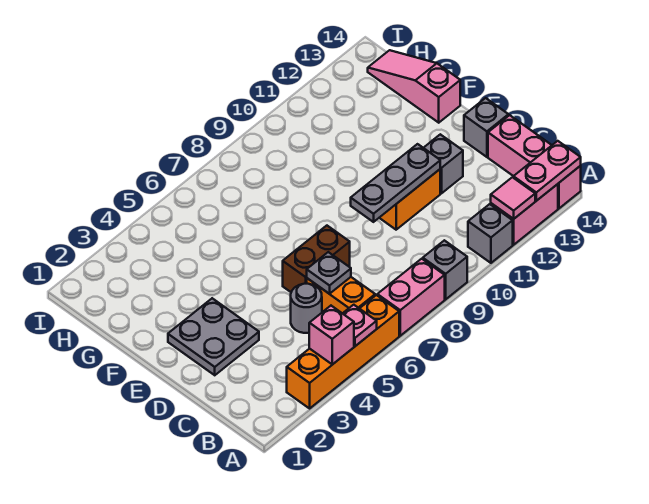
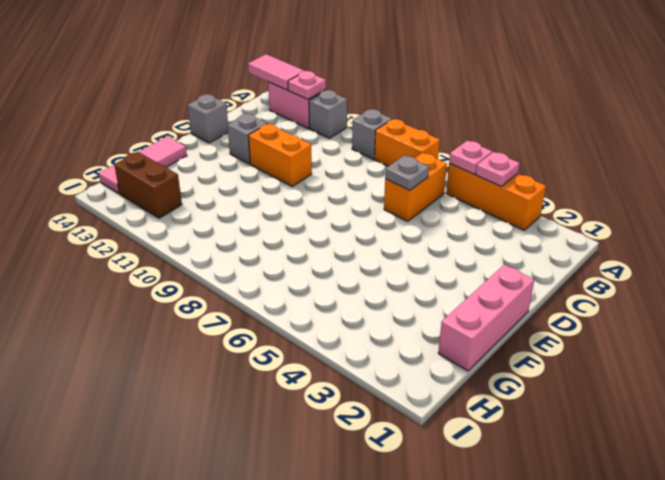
orange 1x4 brick [287,295,399,408] -> orange 1x3 brick [446,163,546,230]
pink 1x1 brick [309,306,354,365] -> pink 1x1 plate [476,152,520,186]
pink 1x2 brick [377,259,445,336] -> orange 1x2 brick [374,119,440,166]
pink 1x1 tile [491,177,535,219] -> pink 1x1 plate [288,71,326,99]
pink 1x2 plate [513,141,581,201] -> pink 1x2 tile [248,54,304,90]
pink 1x3 brick [488,115,581,208] -> pink 1x3 brick moved to [438,265,534,371]
grey 1x1 round brick [291,284,322,333] -> none
grey 2x2 plate [168,298,259,375] -> none
brown 1x2 brick [283,226,350,292] -> brown 1x2 brick moved to [114,152,182,218]
grey 1x3 plate [351,144,440,222] -> none
pink 1x3 slope [368,50,460,123] -> pink 1x3 tile [99,136,187,193]

